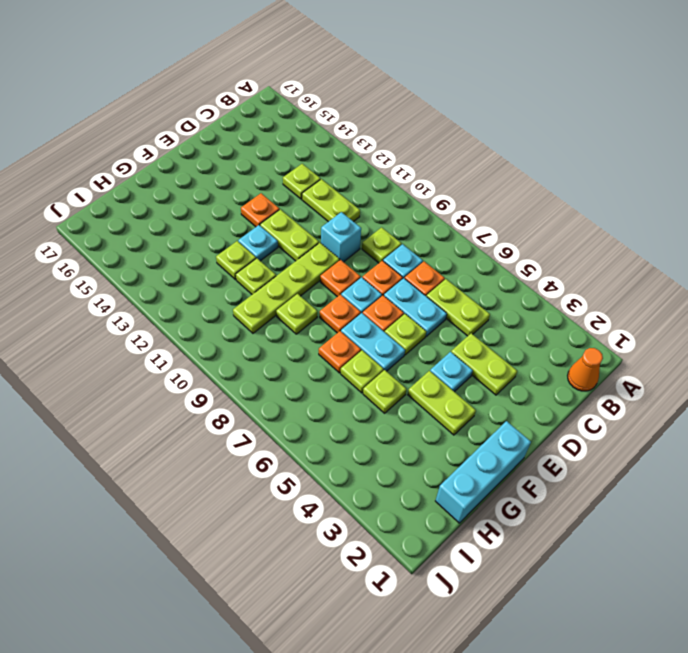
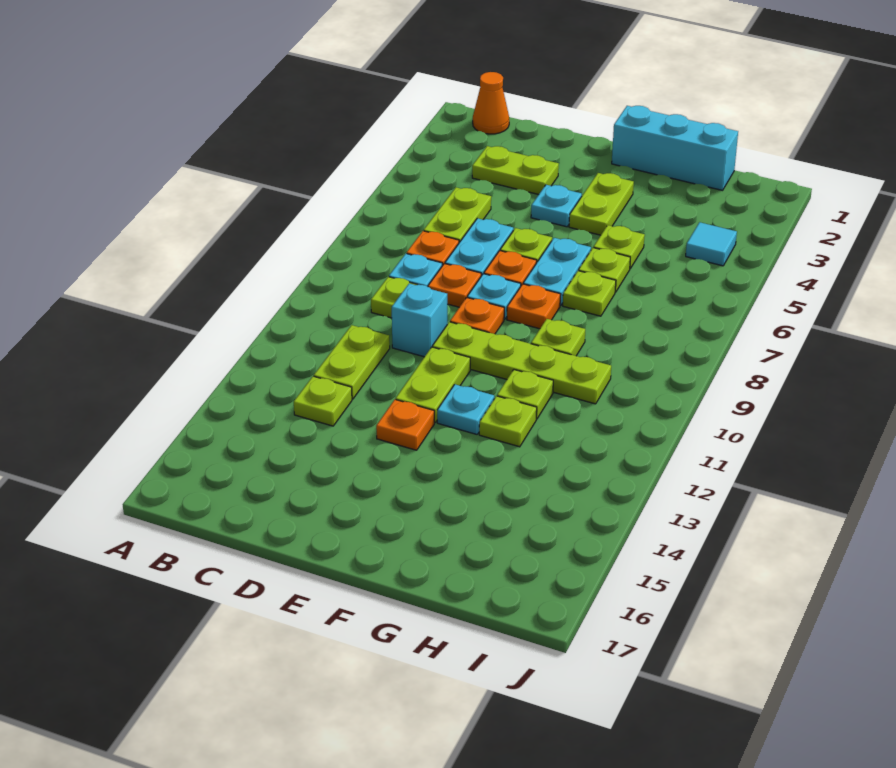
lime 1x2 plate [451,333,517,395] -> lime 1x2 plate turned to [472,146,559,195]
orange 1x1 plate [319,331,361,373] -> lime 1x1 plate [563,271,616,316]
none -> cyan 1x1 tile [686,222,737,266]

